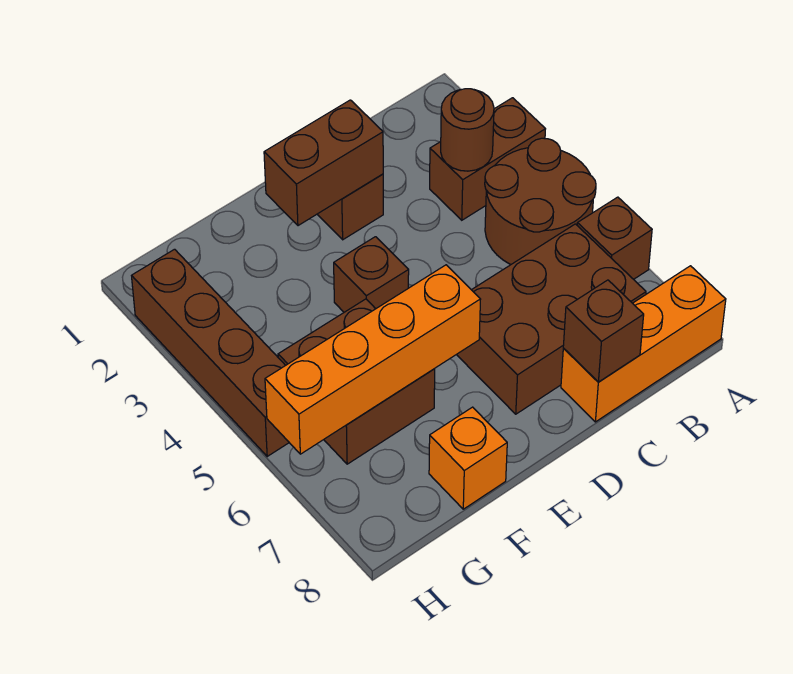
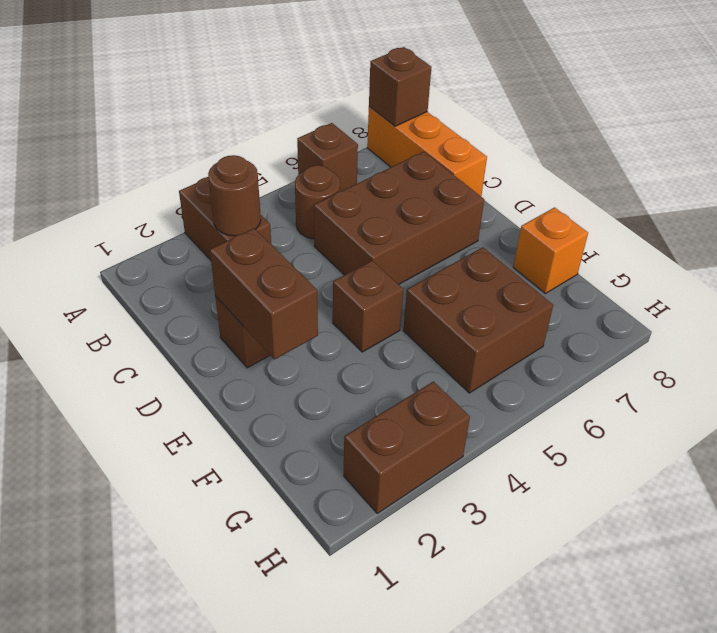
brown 2x2 round brick [485,138,596,264] -> brown 1x1 round brick [295,165,340,239]
brown 2x3 brick [457,224,646,414] -> brown 2x3 brick turned to [314,152,484,284]
brown 1x1 brick [563,280,644,382] -> brown 1x1 brick moved to [369,47,431,126]
orange 1x4 brick [265,265,481,454] -> none
brown 1x4 brick [132,249,289,456] -> brown 1x2 brick [344,381,470,513]

